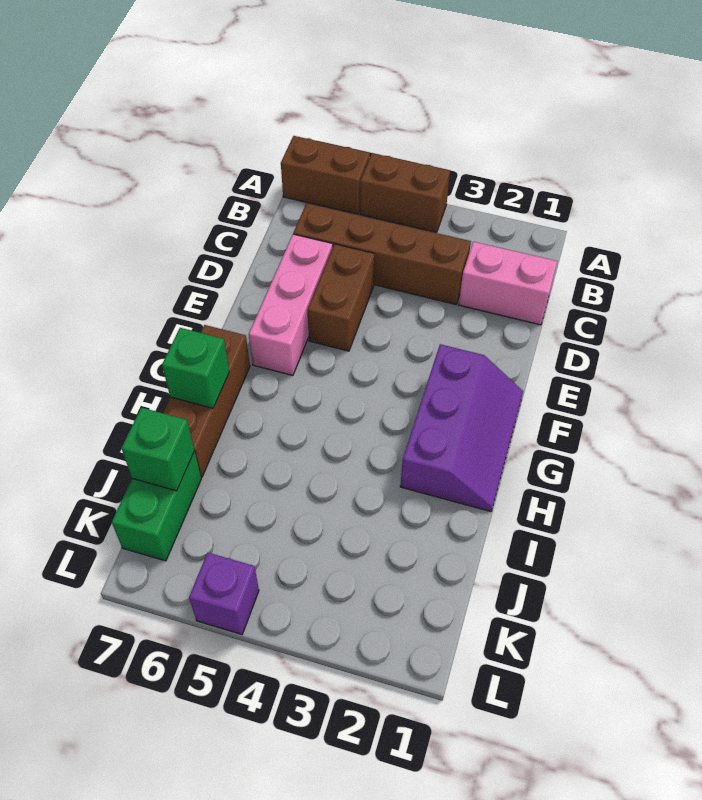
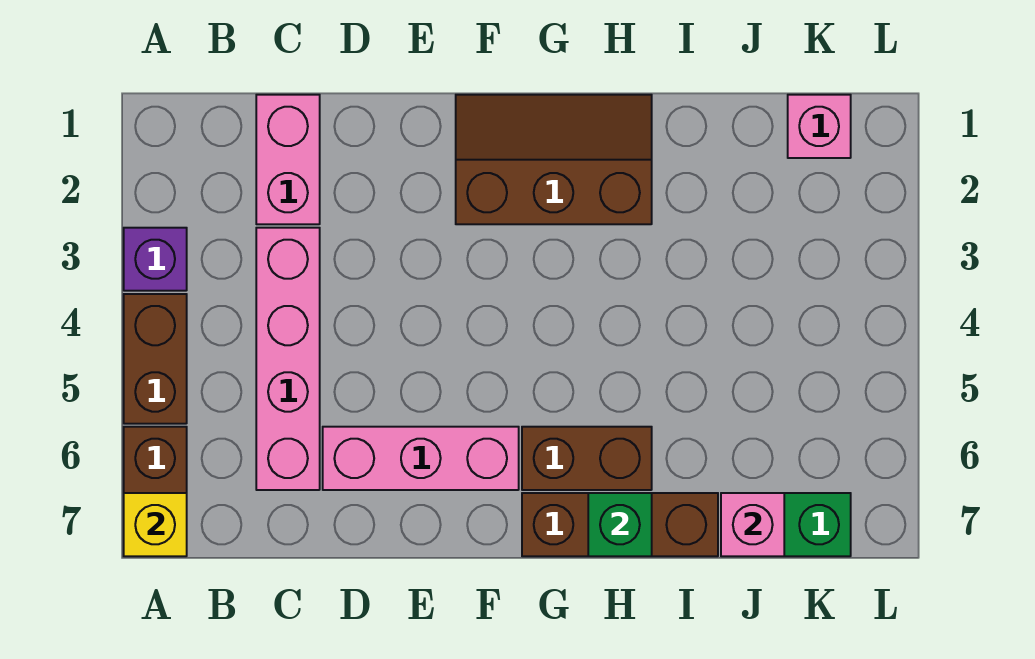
none -> yellow 1x1 brick [124,493,187,556]
brown 1x4 brick [293,203,471,304] -> pink 1x4 brick [256,228,320,490]
brown 1x2 brick [307,244,374,351] -> brown 1x2 brick moved to [522,427,652,490]
purple 2x3 slope [400,344,523,512] -> brown 2x3 slope [456,95,652,224]
green 1x1 brick [122,408,194,491] -> pink 1x1 brick [721,493,784,556]
none -> pink 1x1 brick [788,95,851,158]
purple 1x1 brick [189,553,259,634] -> purple 1x1 brick moved to [124,228,187,291]

